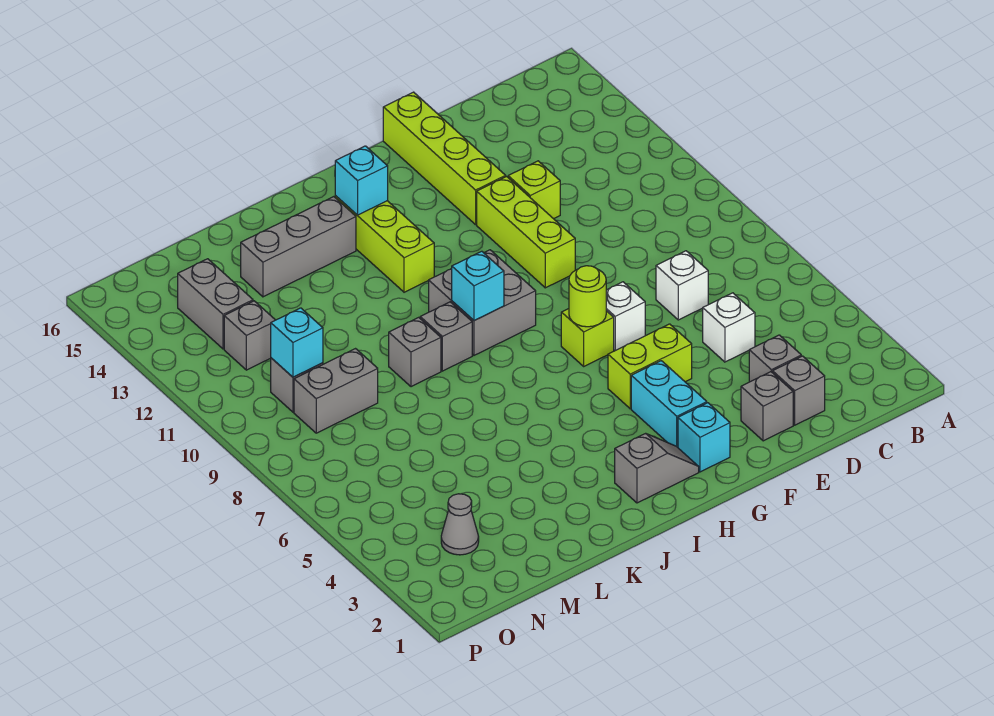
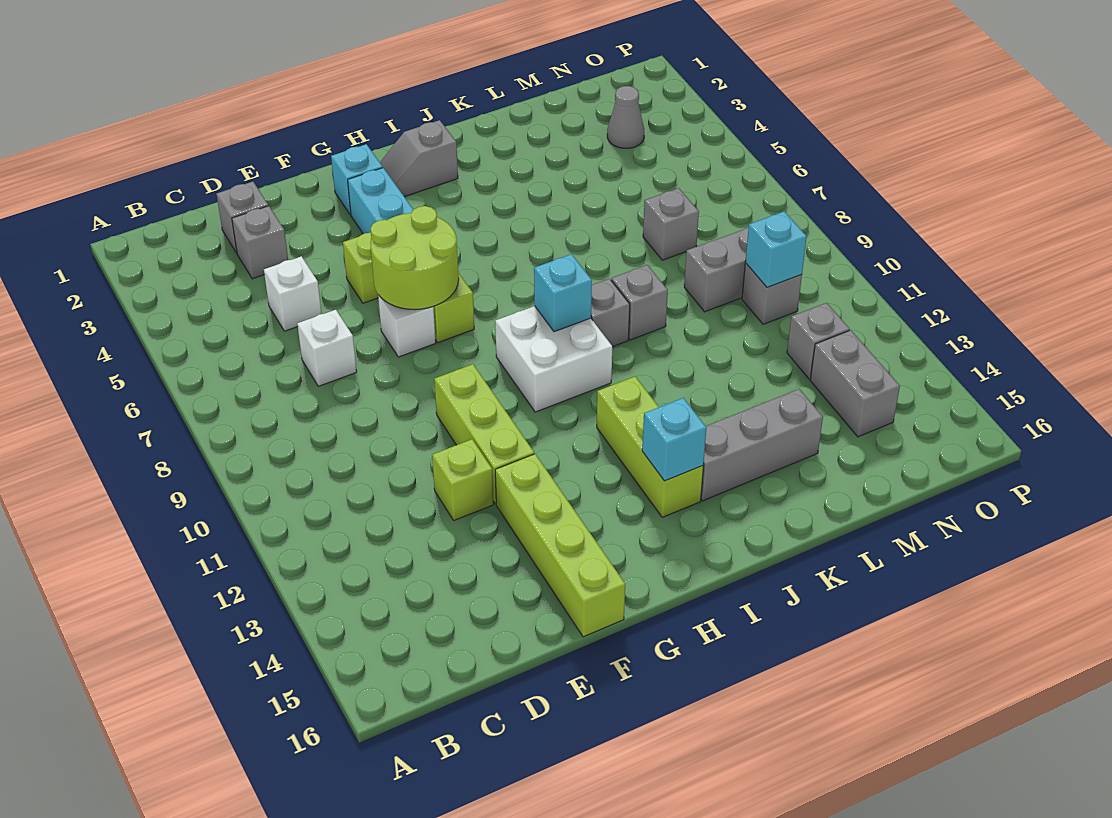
grey 1x1 brick [741,372,793,441] -> grey 1x1 brick moved to [643,188,699,260]
lime 1x1 round brick [569,266,606,327] -> lime 2x2 round brick [370,206,459,310]
grey 2x2 brick [429,250,536,355] -> white 2x2 brick [495,306,612,412]

